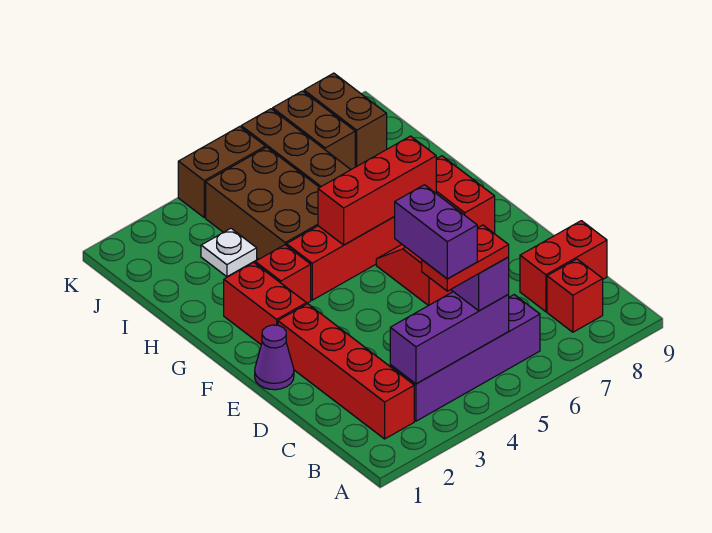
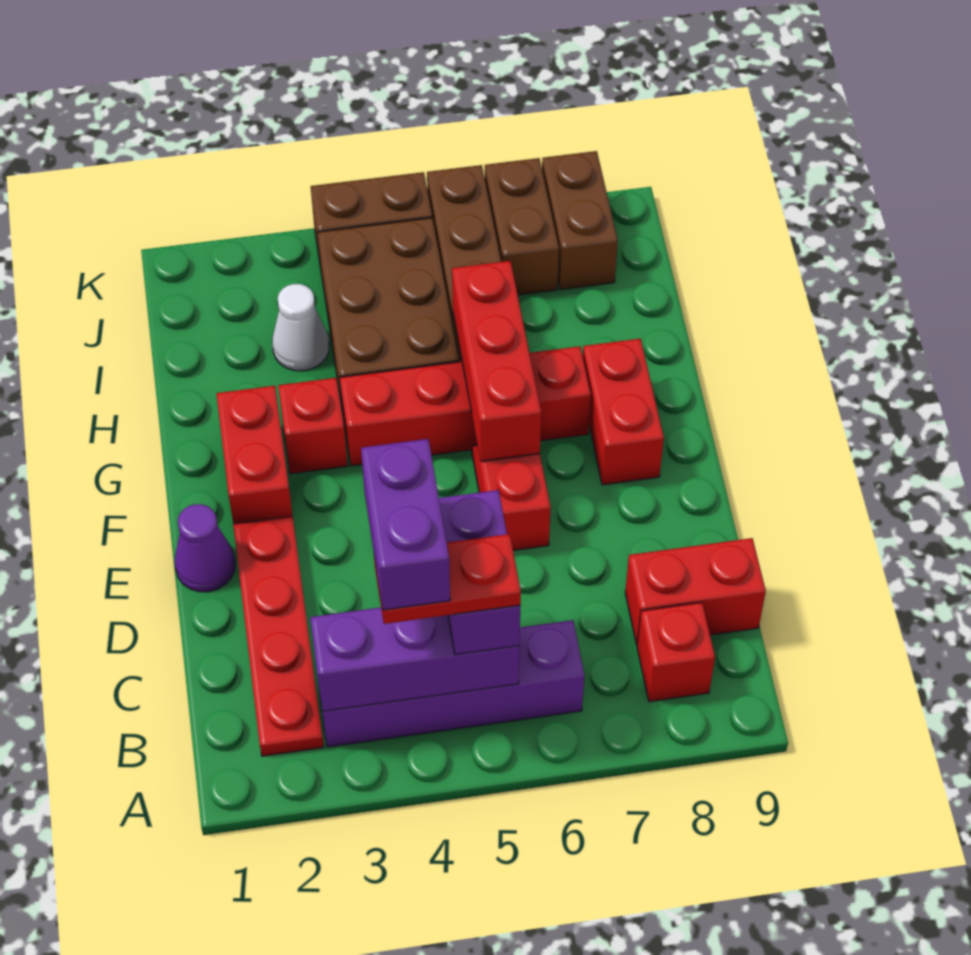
red 1x4 brick [278,304,414,439] -> red 1x4 plate [233,516,324,756]
red 1x3 brick [318,136,436,245] -> red 1x3 brick turned to [452,261,541,461]
white 1x1 plate [201,228,257,277] -> white 1x1 cone [272,284,329,371]

